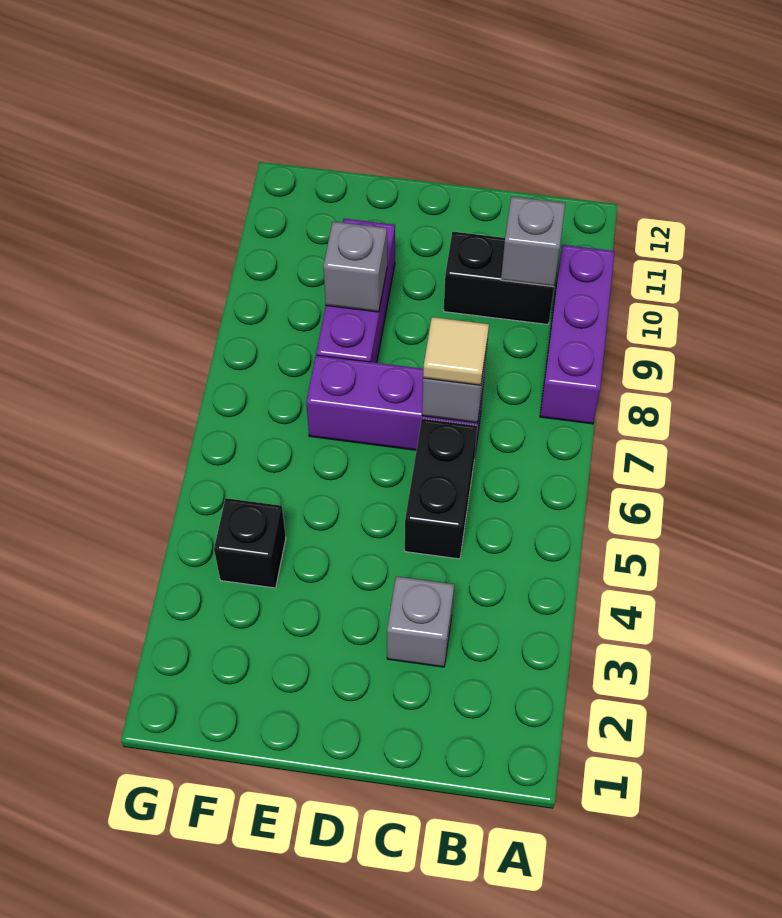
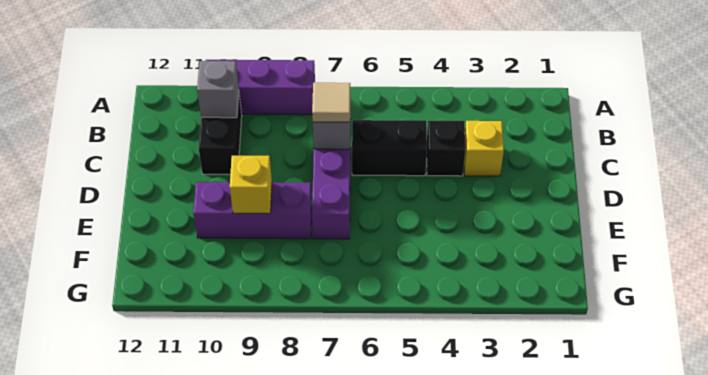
grey 1x1 brick [387,576,454,667] -> yellow 1x1 brick [464,121,504,176]
grey 1x1 brick [323,222,387,312] -> yellow 1x1 brick [230,156,272,213]
black 1x1 brick [214,498,286,588] -> black 1x1 brick moved to [427,121,465,176]

